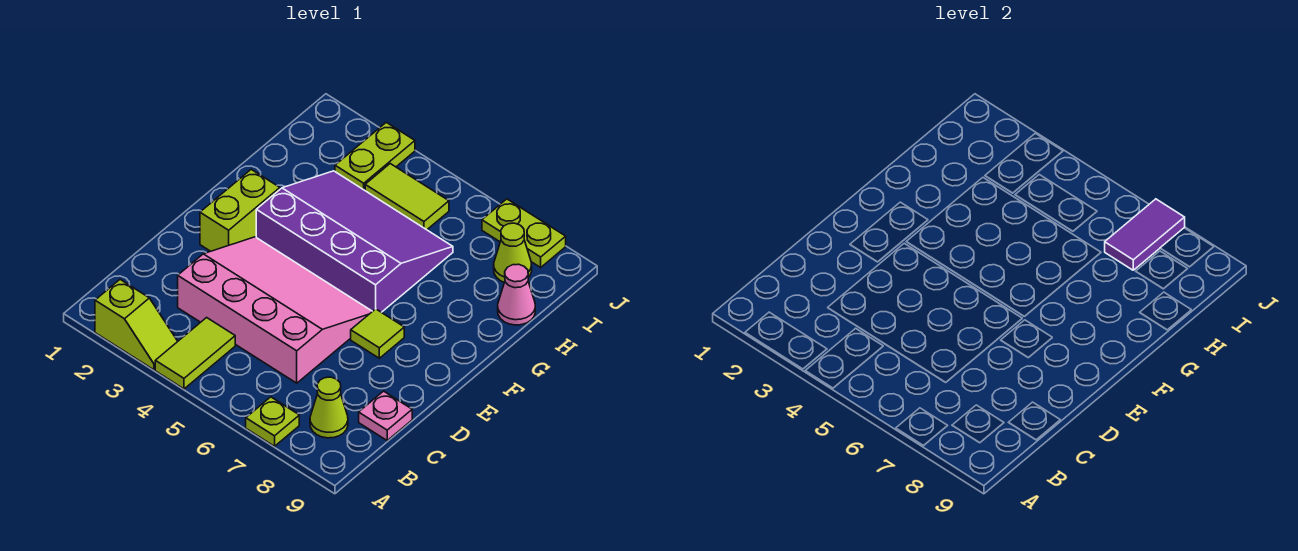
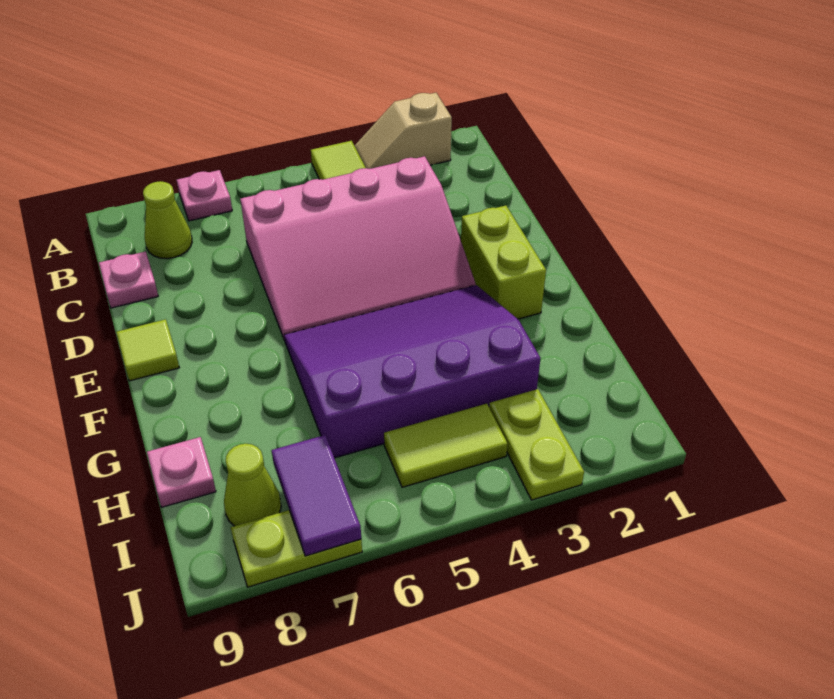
lime 1x2 slope [95,280,178,370] -> tan 1x2 slope [355,93,452,169]
lime 1x1 plate [246,397,299,446] -> pink 1x1 plate [177,170,232,221]
lime 1x1 tile [351,309,404,358] -> lime 1x1 tile moved to [116,319,179,381]
purple 3x4 slope [256,171,453,312] -> purple 3x4 slope turned to [284,285,541,458]
pink 1x1 cone [498,264,535,325] -> pink 1x1 plate [147,437,216,507]

